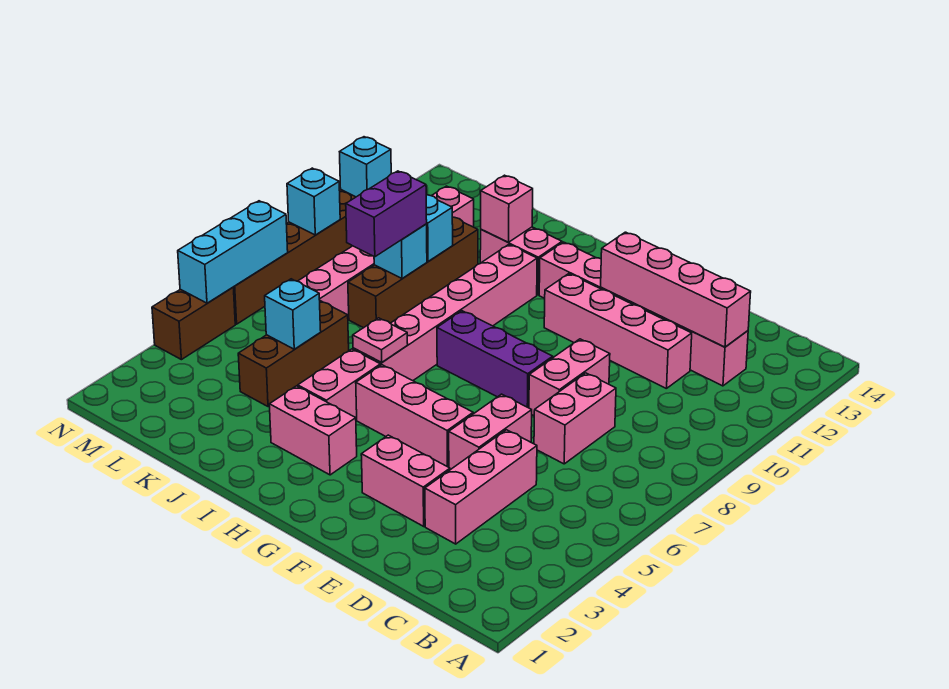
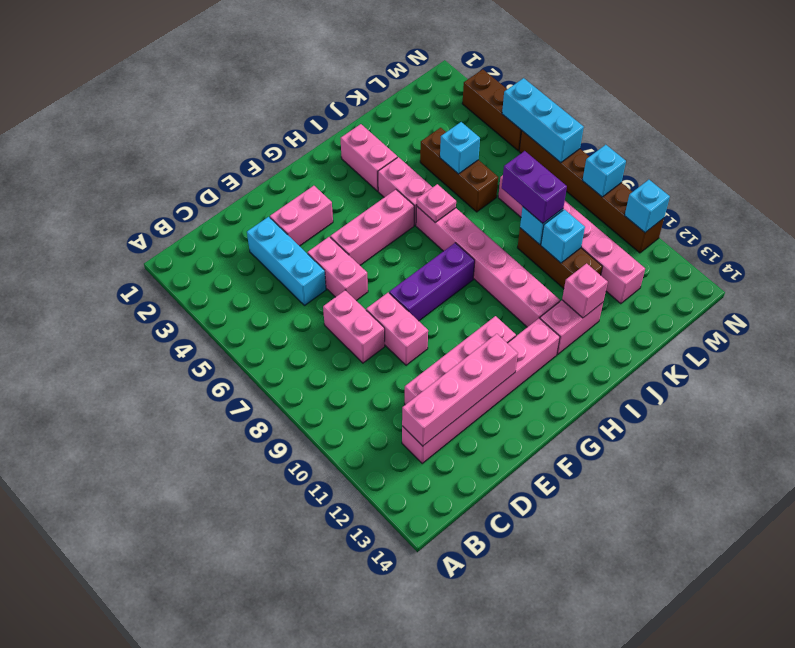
pink 1x3 brick [425,430,537,544] -> cyan 1x3 brick [247,217,326,306]
pink 1x2 brick [269,386,357,475] -> pink 1x2 brick turned to [341,124,397,191]
brown 1x4 brick [348,217,478,328] -> brown 1x3 brick [518,228,602,289]
brown 1x2 brick [152,288,235,360] -> brown 1x3 brick [462,69,522,151]

